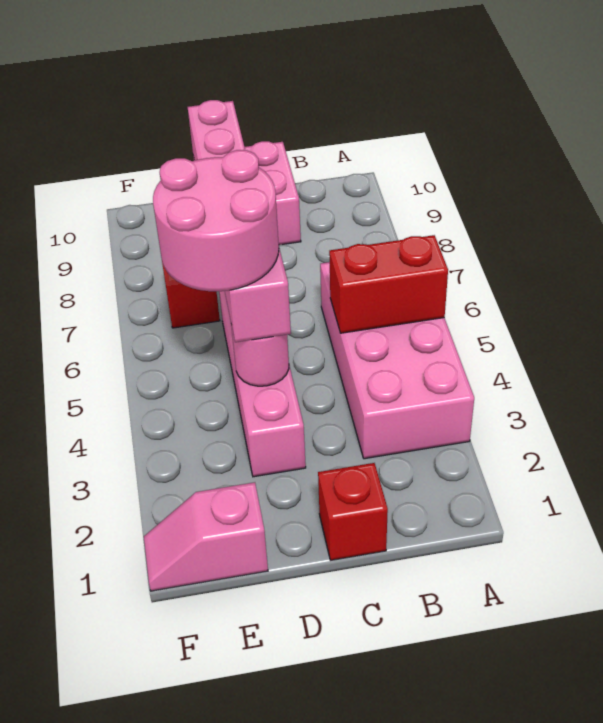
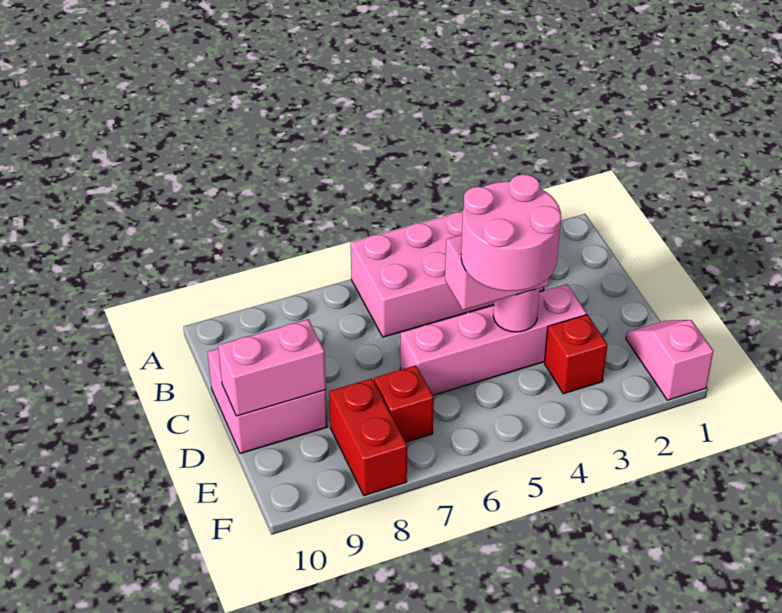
red 1x2 brick [329,235,448,333] -> red 1x2 brick moved to [329,378,407,496]
red 1x1 brick [318,463,388,560] -> red 1x1 brick moved to [544,315,607,394]
pink 1x2 slope [144,482,268,591] -> pink 1x2 slope turned to [626,320,713,400]

